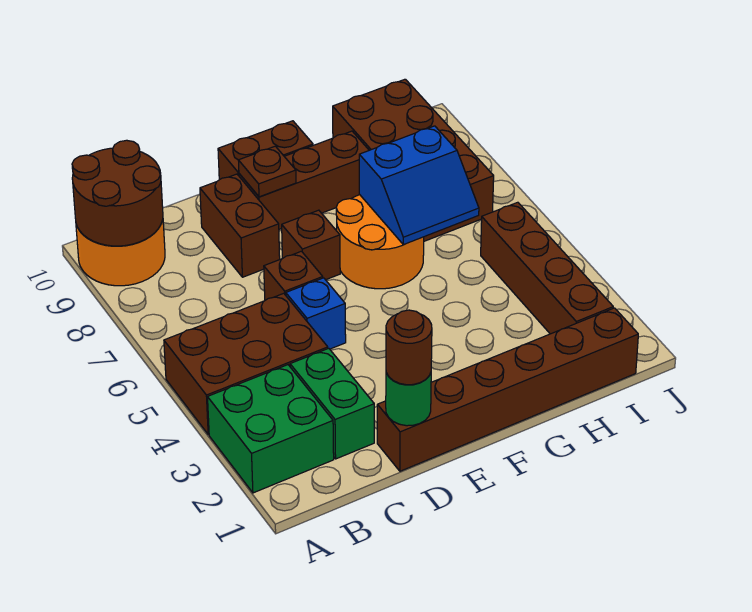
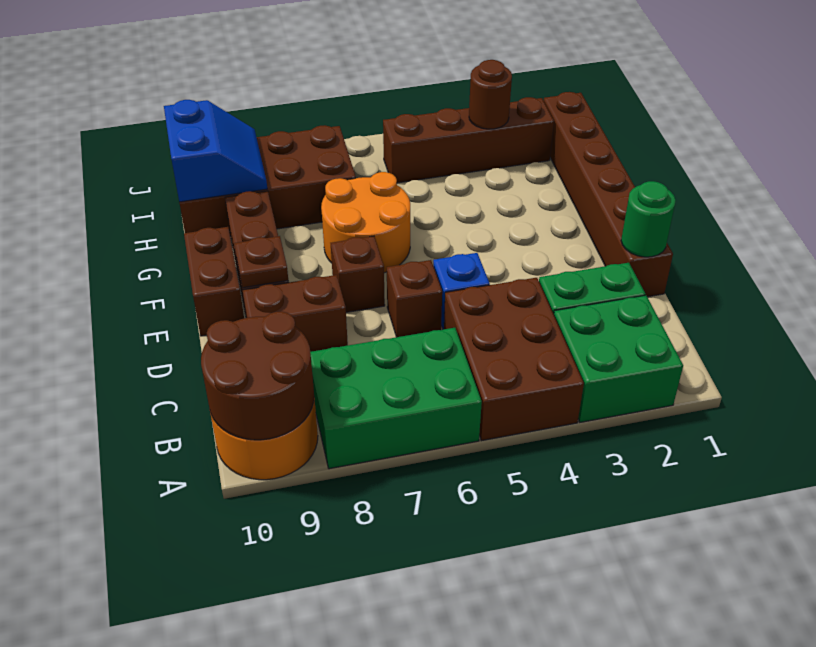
none -> green 2x3 brick [310,328,482,469]
brown 1x1 round brick [386,310,432,385] -> brown 1x1 round brick moved to [469,60,512,129]
blue 2x2 slope [359,126,479,245] -> blue 2x2 slope moved to [164,100,267,202]

